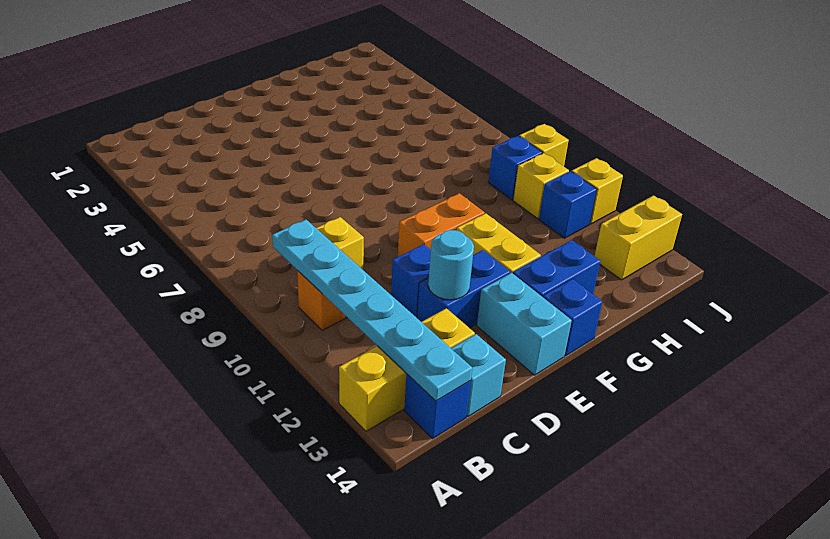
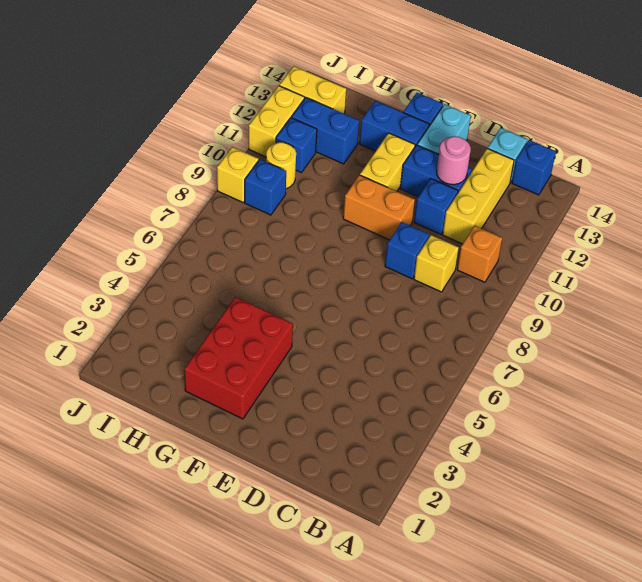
yellow 1x3 brick [339,308,475,431] -> yellow 1x3 brick turned to [443,148,514,244]
cyan 1x6 plate [272,220,472,401] -> none
none -> blue 1x1 brick [385,222,429,279]
cyan 1x1 round brick [428,230,474,300] -> pink 1x1 round brick [437,136,471,185]
none -> red 2x3 brick [184,297,293,419]
none -> blue 1x2 brick [291,98,359,164]
yellow 1x1 brick [513,153,569,218] -> yellow 1x1 round brick [266,142,296,189]
yellow 1x1 brick [572,158,623,224] -> yellow 1x2 brick [249,86,304,157]

